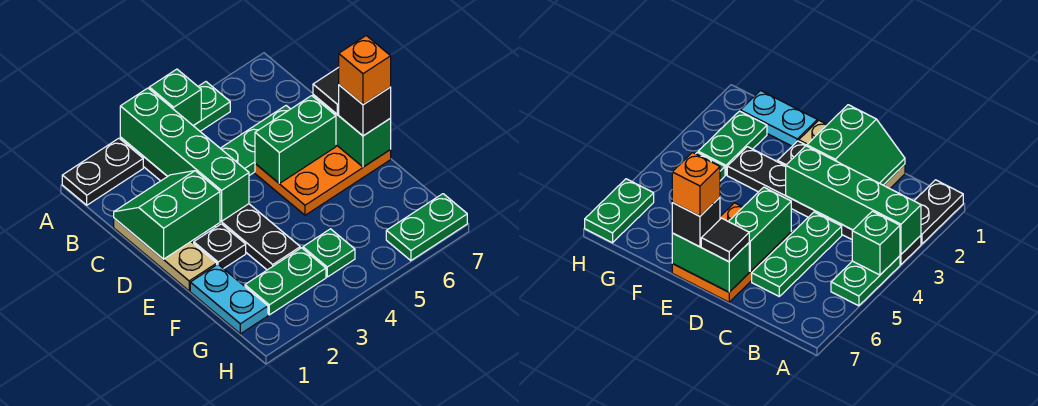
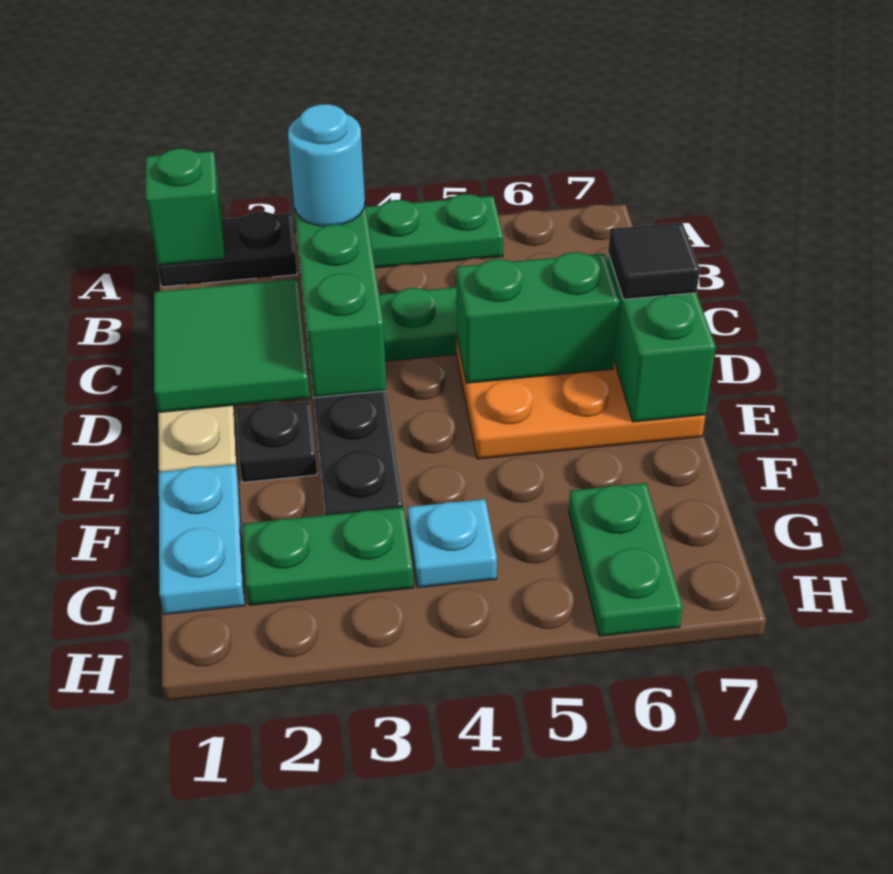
green 1x1 brick [149,69,201,126] -> green 1x1 brick moved to [146,149,225,265]
none -> cyan 1x1 round brick [288,104,365,226]
green 2x2 slope [114,171,220,259] -> green 2x2 tile [154,279,310,412]
black 1x1 brick [339,85,391,136] -> none
orange 1x1 brick [339,36,391,105] -> none
green 1x1 plate [303,229,355,277] -> cyan 1x1 plate [408,499,497,588]
green 1x2 plate [386,194,467,261] -> green 1x2 plate turned to [569,483,683,636]

